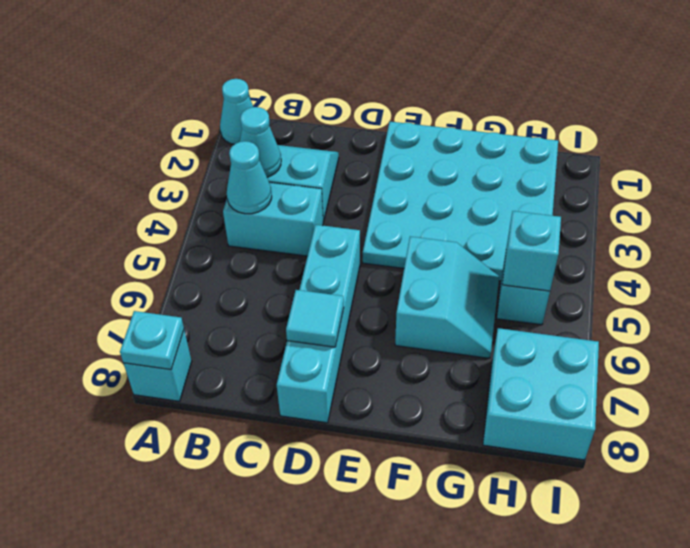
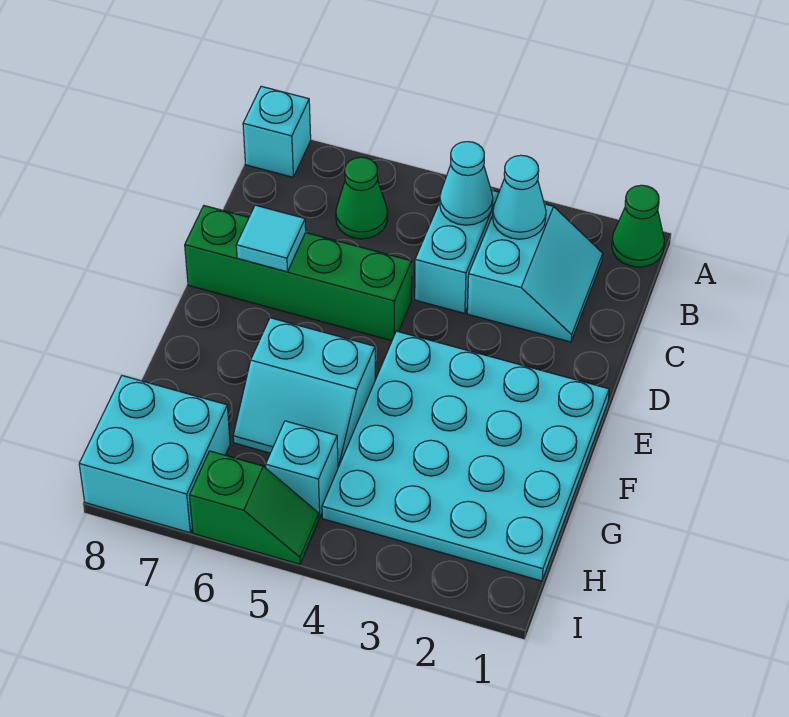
cyan 1x1 cone [220,79,253,144] -> green 1x1 cone [612,185,664,267]
cyan 1x1 plate [120,311,184,370] -> none
none -> green 1x1 cone [336,157,388,239]
cyan 1x4 brick [277,225,360,423] -> green 1x4 brick [185,206,412,341]
cyan 1x1 brick [502,211,561,291] -> none
none -> green 1x2 slope [189,451,319,564]

